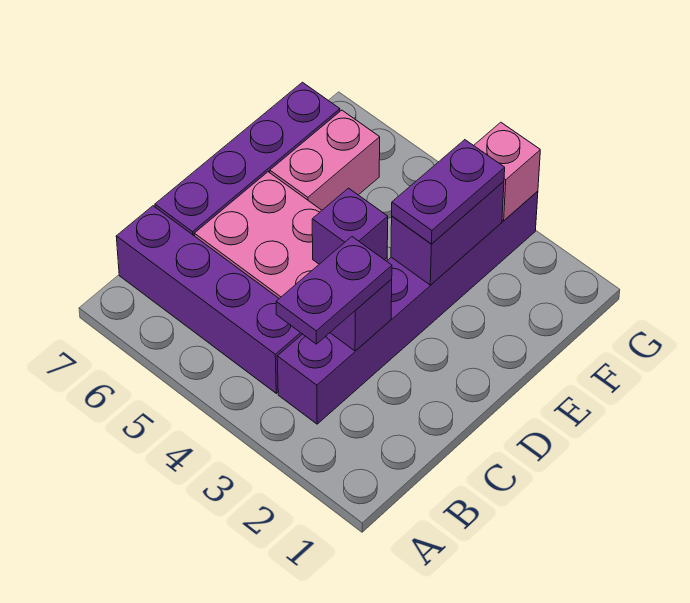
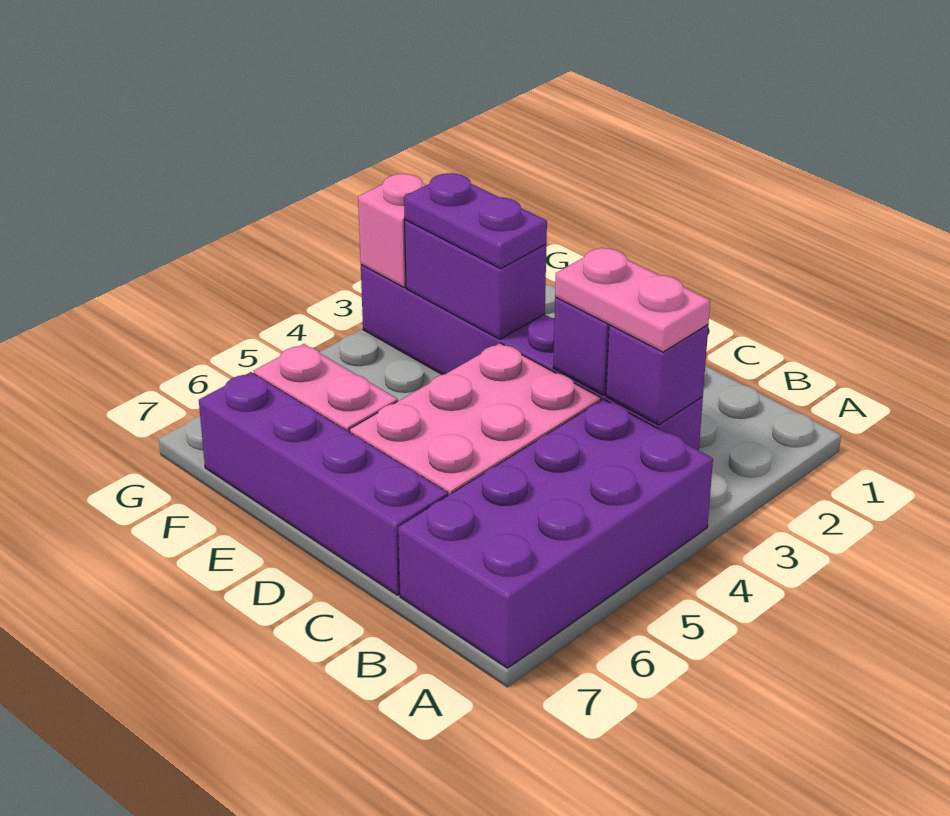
purple 1x2 plate [276,237,392,344] -> pink 1x2 plate [555,248,710,352]
purple 1x4 brick [116,206,302,393] -> purple 2x4 brick [398,399,713,668]
purple 1x1 brick [312,188,388,264] -> purple 1x1 brick moved to [606,325,708,425]

